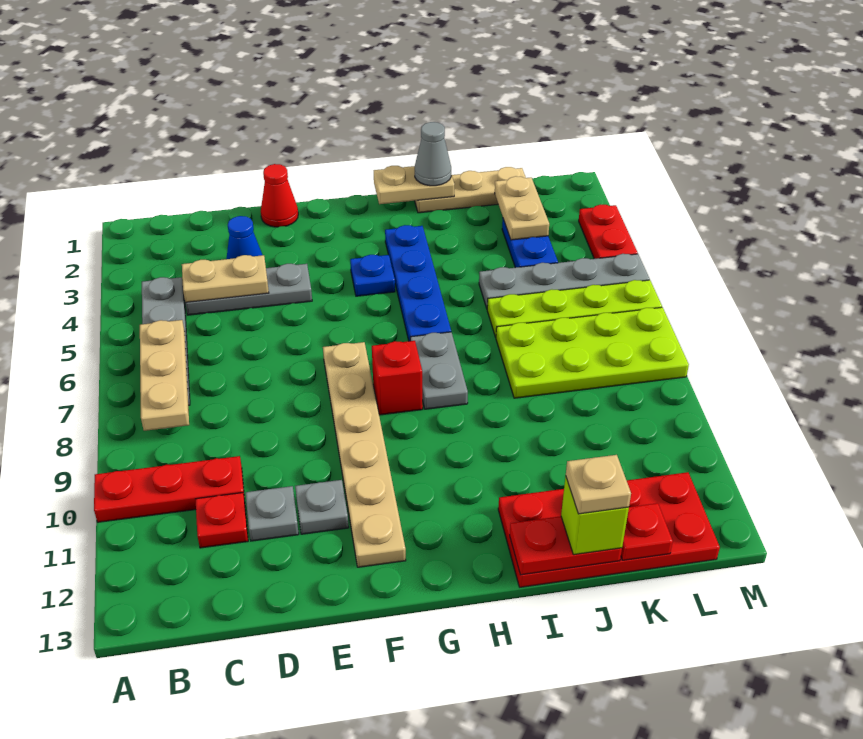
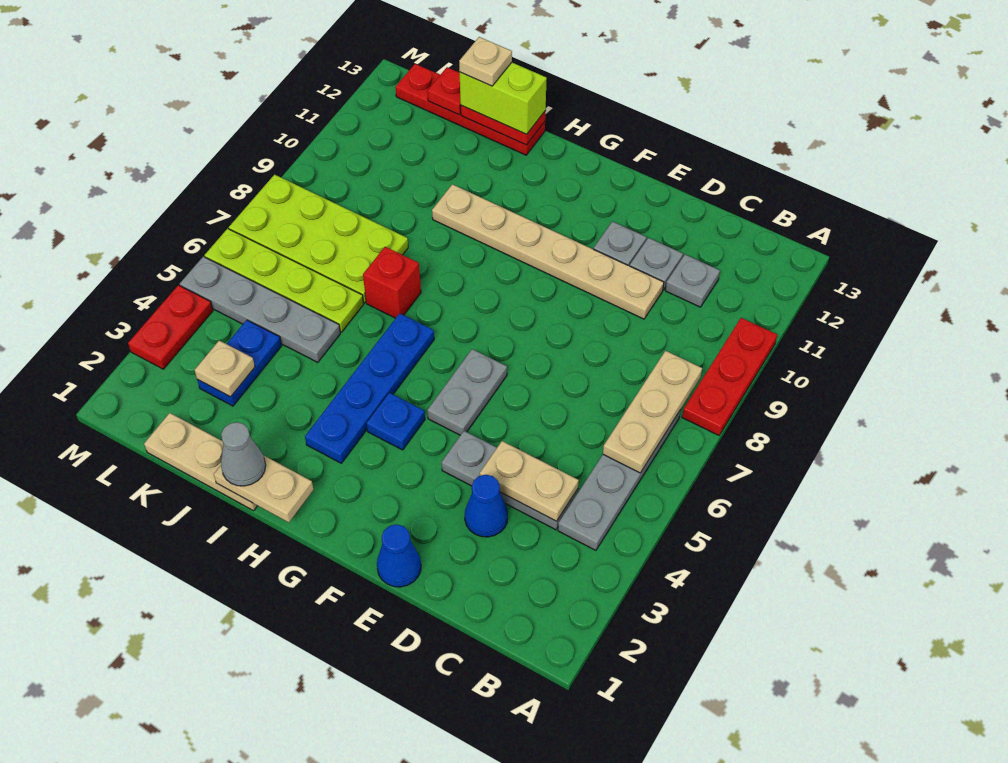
red 1x3 plate [94,456,245,522] -> red 1x3 plate turned to [682,318,777,435]
red 1x1 plate [196,493,248,548] -> grey 1x1 plate [665,255,720,307]
red 1x1 cone [261,164,298,227] -> blue 1x1 cone [377,524,421,587]
tan 1x6 plate [323,342,406,567] -> tan 1x6 plate turned to [432,184,664,319]
red 1x1 brick [372,341,423,415] -> red 1x1 brick moved to [363,247,421,318]
grey 1x2 plate [410,332,468,409] -> grey 1x2 plate moved to [427,349,507,435]
red 2x4 plate [498,472,720,587] -> red 1x4 plate [395,64,545,155]
lime 1x1 brick [561,476,629,555] -> lime 1x2 brick [460,62,547,134]
tan 1x2 plate [495,176,549,240] -> tan 1x1 plate [195,341,255,397]

